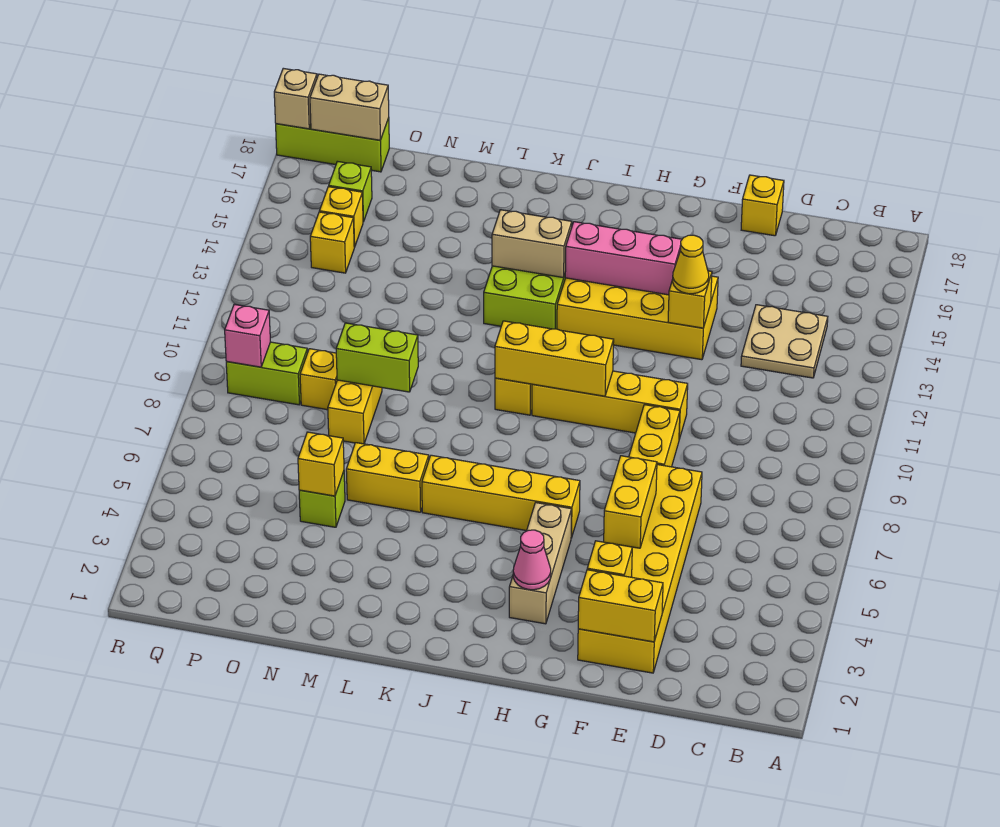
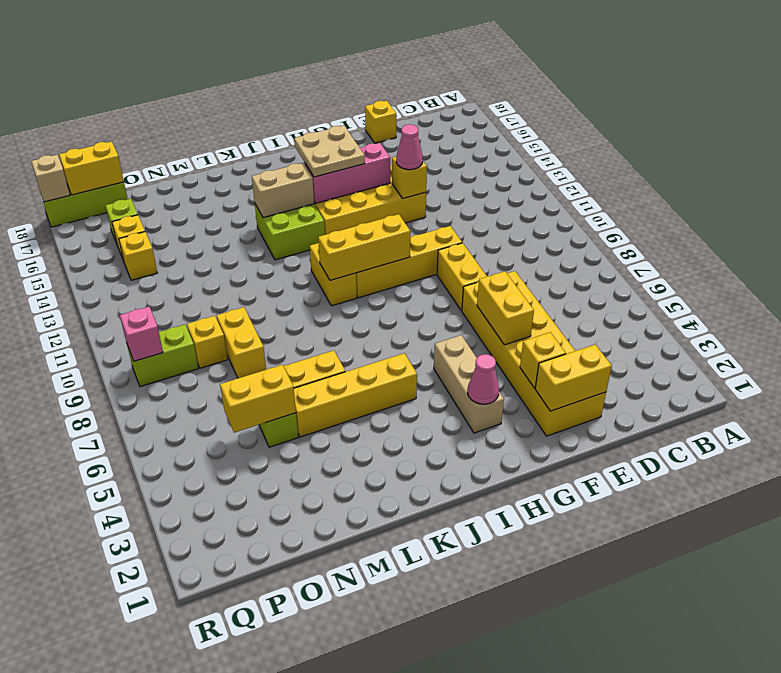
tan 2x2 plate [741,305,828,378] -> tan 2x2 plate moved to [294,125,365,177]
yellow 1x1 cone [673,235,709,294] -> pink 1x1 cone [396,124,423,170]
yellow 1x4 brick [422,455,580,538] -> yellow 1x4 brick moved to [294,353,417,437]
lime 1x2 brick [336,323,418,392] -> none
yellow 1x1 brick [298,432,344,496] -> yellow 1x2 brick [220,365,296,433]
tan 1x2 brick [310,74,389,140] -> yellow 1x2 brick [59,141,124,195]

